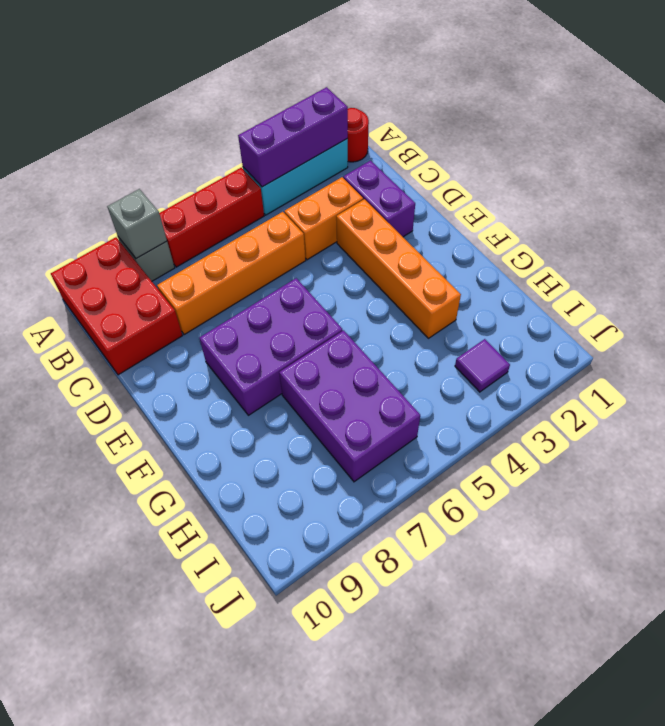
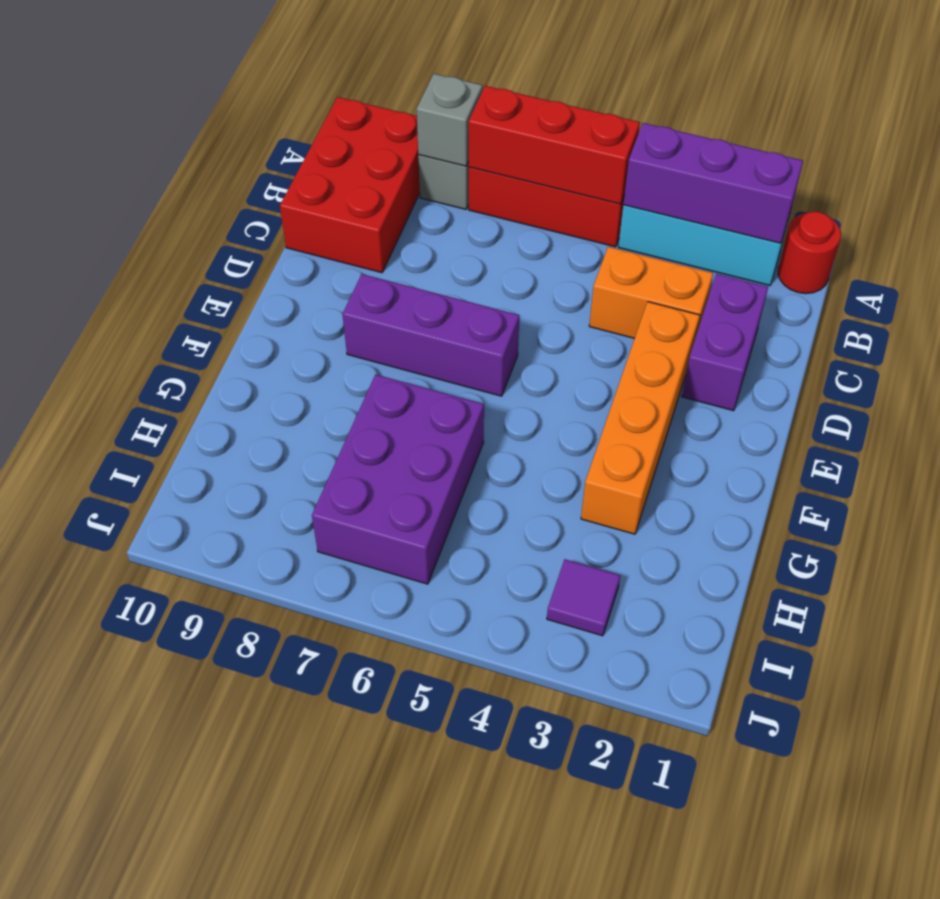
none -> red 1x3 brick [469,86,640,204]
orange 1x4 brick [157,212,306,335] -> none
purple 2x3 brick [199,278,343,415] -> purple 1x3 brick [343,274,519,396]

